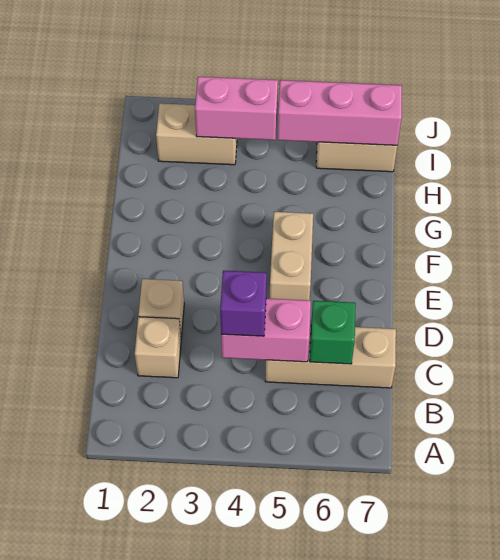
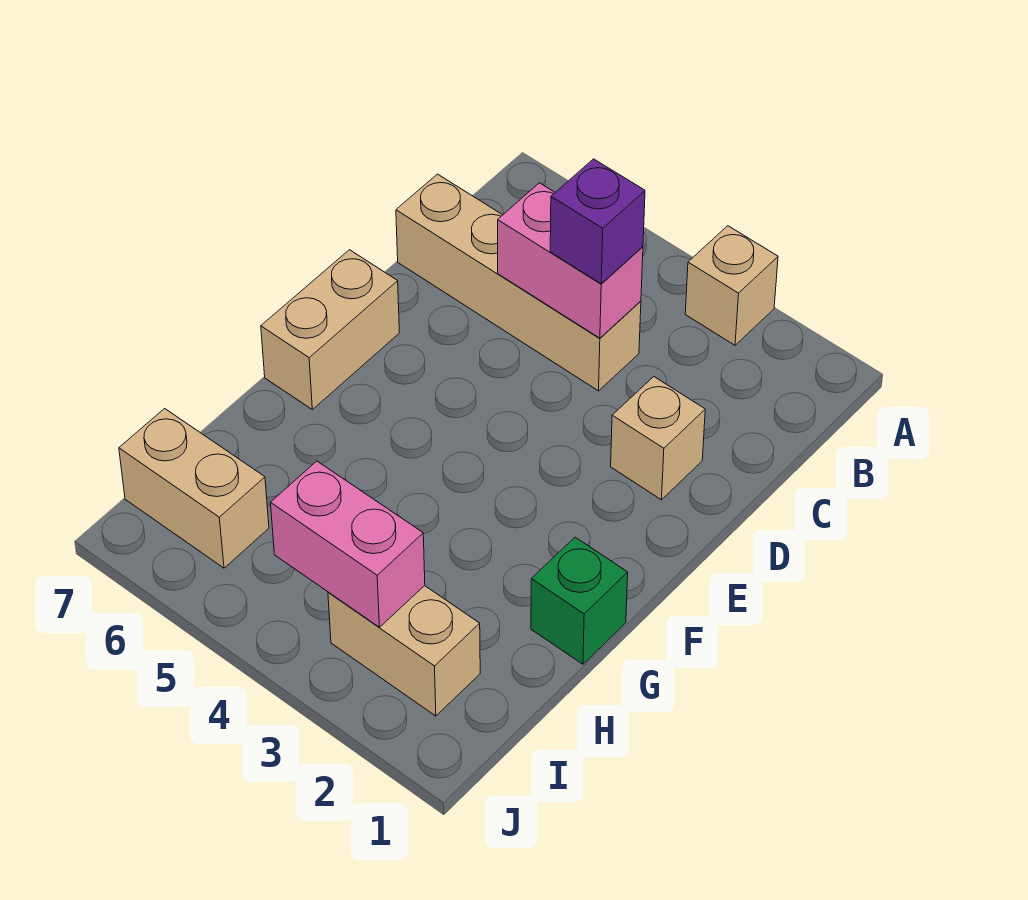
tan 1x1 brick [135,317,181,378] -> tan 1x1 brick moved to [685,226,778,345]
tan 1x3 brick [265,325,396,388] -> tan 1x4 brick [396,174,641,391]
green 1x1 brick [310,301,356,364] -> green 1x1 brick moved to [531,537,628,664]
tan 1x2 brick [270,212,313,300] -> tan 1x2 brick moved to [261,250,399,410]
pink 1x3 brick [277,80,402,145] -> none

